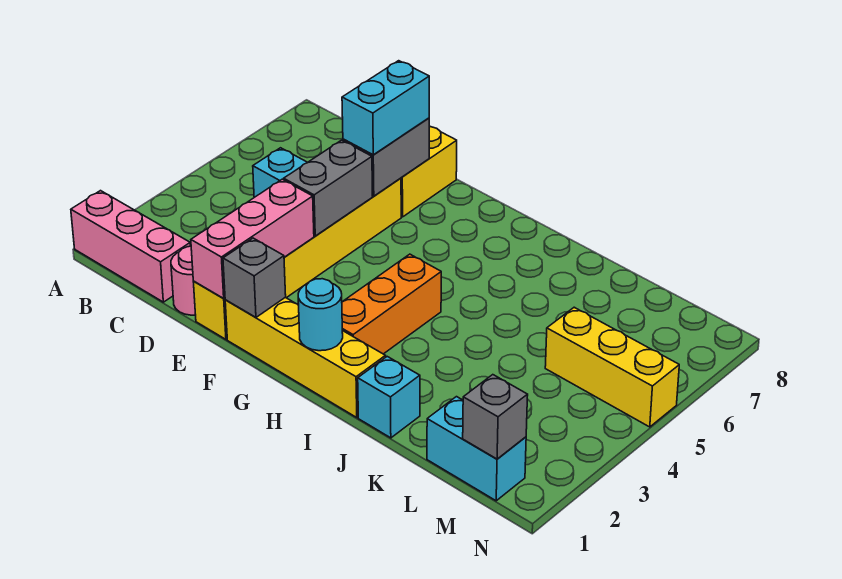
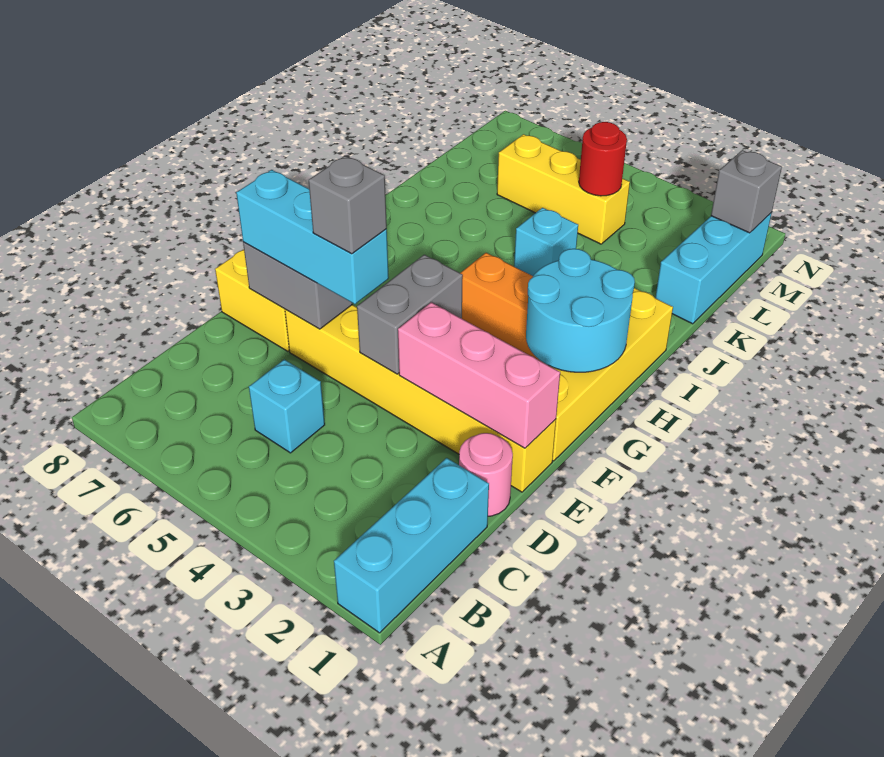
pink 1x3 brick [71,191,190,302] -> cyan 1x3 brick [334,458,489,633]
grey 1x2 brick [284,140,373,236] -> grey 1x2 brick turned to [357,255,463,374]
cyan 1x2 brick [342,61,429,155] -> cyan 1x3 brick [236,170,389,304]
grey 1x1 brick [223,238,286,317] -> grey 1x1 brick moved to [309,156,387,254]
cyan 1x1 round brick [298,279,343,351] -> cyan 2x2 round brick [526,249,635,372]
cyan 1x1 brick [358,357,420,438] -> cyan 1x1 brick moved to [514,208,578,276]
cyan 1x2 brick [427,397,526,501] -> cyan 1x3 brick [656,213,772,324]
none -> red 1x1 round brick [579,122,627,196]
yellow 1x3 brick [545,307,679,427] -> yellow 1x3 brick turned to [497,134,630,244]

